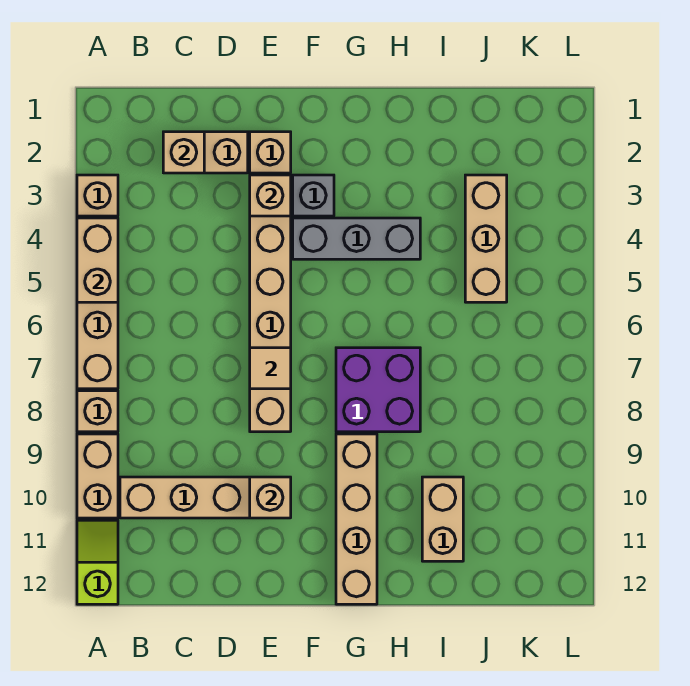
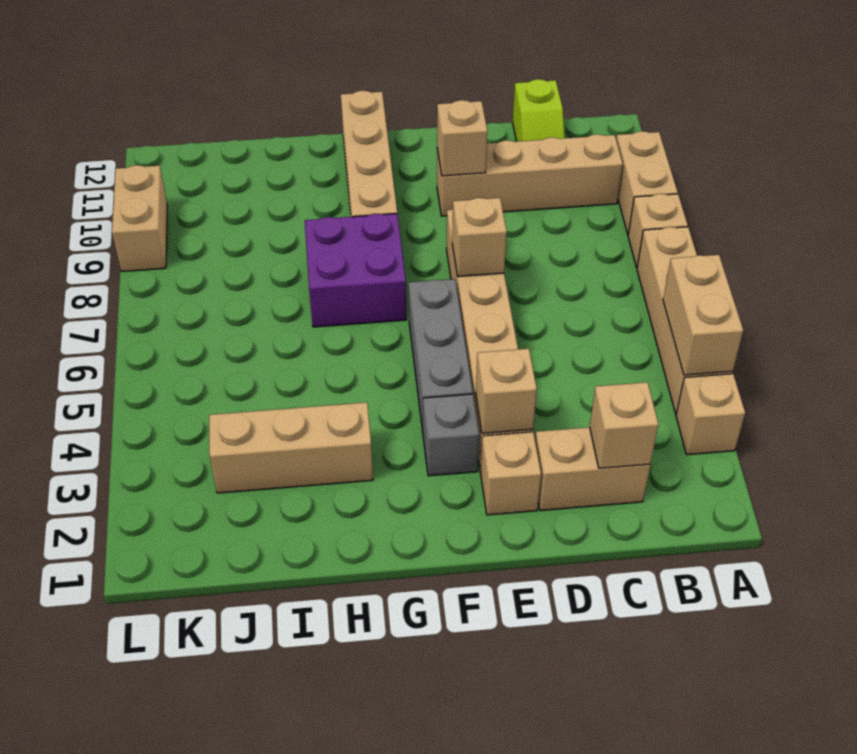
lime 1x2 slope [77,520,118,604] -> lime 1x2 slope moved to [513,79,565,142]
tan 1x1 tile [250,348,291,389] -> tan 1x1 brick [452,198,507,277]
grey 1x3 brick [293,218,420,259] -> grey 1x3 brick turned to [408,279,473,431]
tan 1x2 brick [422,477,463,561] -> tan 1x2 brick moved to [112,165,167,271]
tan 1x3 brick [465,175,507,302] -> tan 1x3 brick turned to [209,402,373,493]

